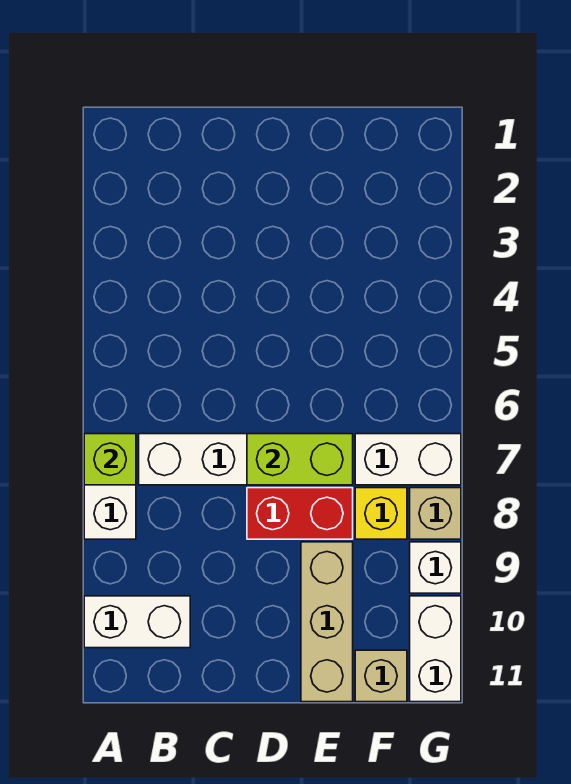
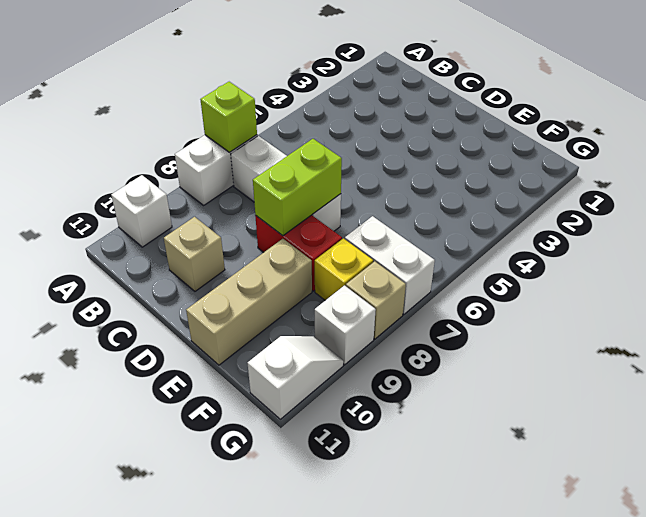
white 1x2 brick [84,596,190,648] -> white 1x1 brick [111,175,172,247]
lime 1x2 brick [247,434,353,485] -> lime 1x2 brick turned to [253,139,342,236]
tan 1x1 brick [355,650,407,702] -> tan 1x1 brick moved to [164,217,225,291]
white 1x2 brick [410,596,461,702] -> white 1x2 slope [248,336,343,419]

